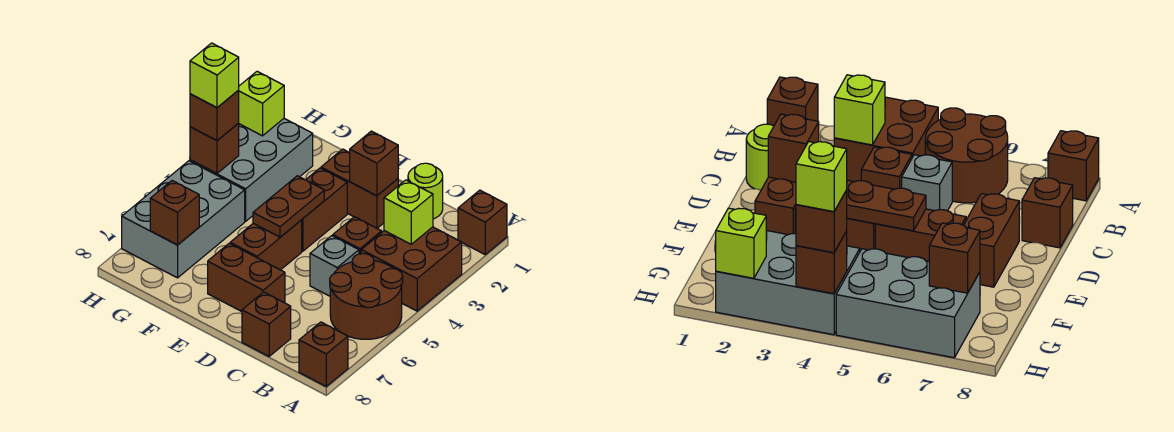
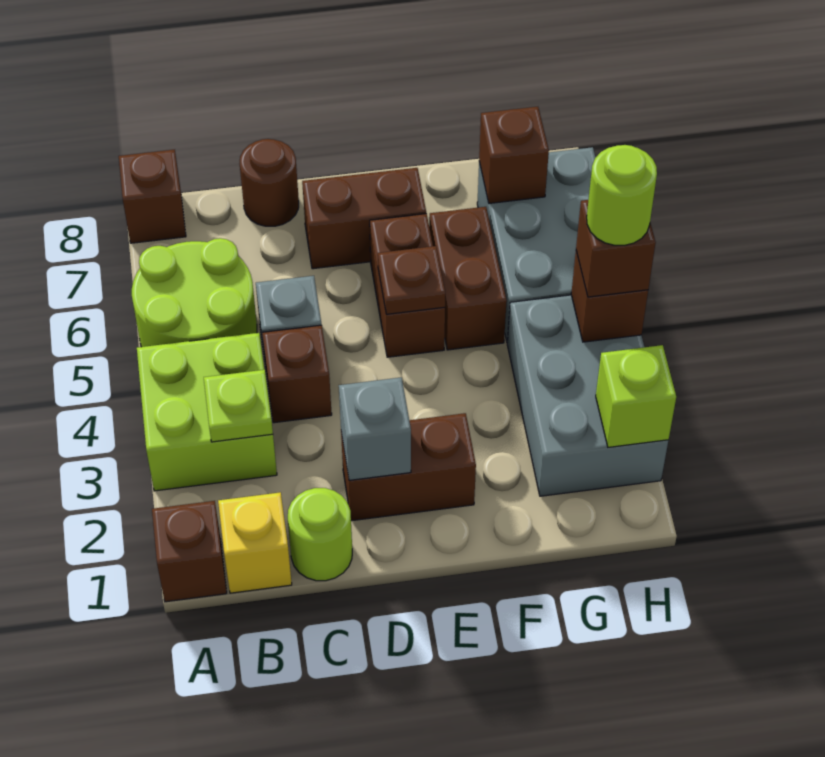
brown 2x2 brick [361,227,462,311] -> lime 2x2 brick [137,333,277,491]
brown 2x2 round brick [330,254,403,339] -> lime 2x2 round brick [132,238,257,347]
none -> yellow 1x1 brick [218,492,292,593]
lime 1x1 brick [384,180,433,244] -> lime 1x1 plate [204,370,273,442]
brown 1x1 brick [242,292,291,356] -> brown 1x1 round brick [240,139,299,226]
brown 1x1 brick [350,131,398,196] -> grey 1x1 brick [339,378,411,480]
brown 1x2 brick [302,168,347,251] -> brown 1x2 brick moved to [429,207,507,350]
brown 1x2 plate [253,176,324,237] -> brown 1x1 plate [378,246,445,314]
lime 1x1 brick [190,43,239,108] -> lime 1x1 round brick [587,145,657,245]

